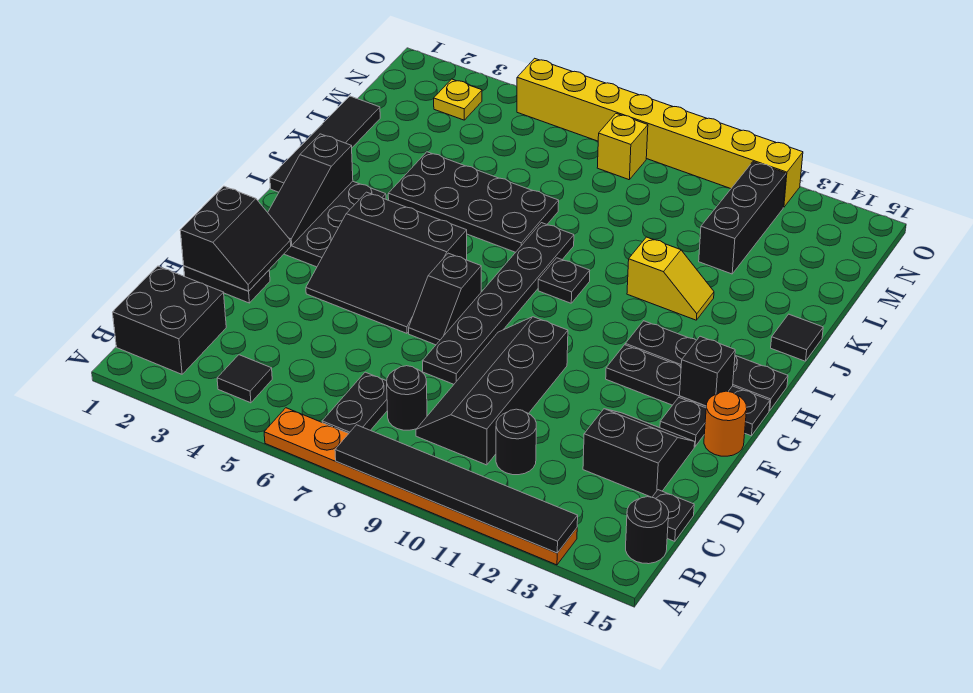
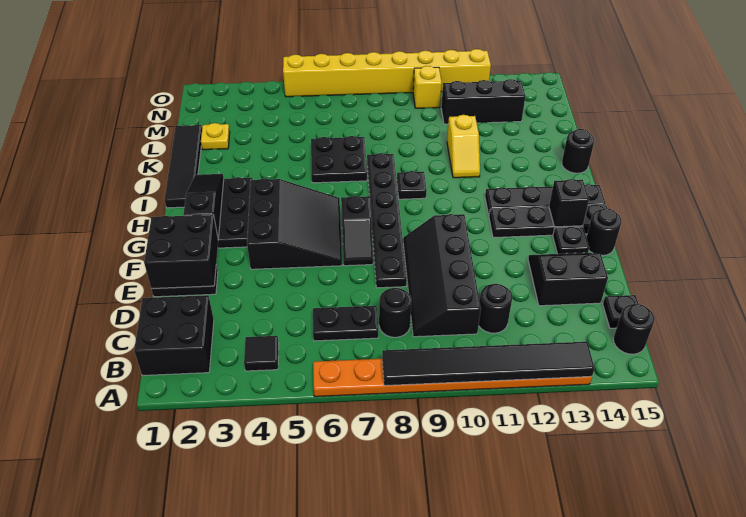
black 1x2 plate [322,372,387,433] -> black 1x2 plate turned to [313,306,378,341]
black 2x2 slope [180,186,291,291] -> black 2x2 brick [144,214,218,289]
black 3x3 slope [306,192,467,333] -> black 3x3 slope turned to [247,178,342,269]
orange 1x1 round brick [704,391,747,456] -> black 1x1 round brick [586,208,622,255]
black 1x3 slope [268,134,353,246] -> black 1x3 slope turned to [183,174,224,238]
black 2x4 plate [388,152,559,252] -> black 2x2 plate [311,136,367,183]
yellow 1x2 slope [627,237,714,320] -> yellow 1x2 slope turned to [447,115,480,178]
black 1x1 tile [771,314,823,361] -> black 1x1 round brick [562,129,594,173]
black 1x3 brick [699,162,786,274] -> black 1x3 brick turned to [441,79,526,124]
yellow 1x1 plate [434,79,482,120] -> yellow 1x1 plate moved to [201,123,230,150]
yellow 1x1 brick [597,114,648,180] -> yellow 1x1 brick moved to [413,66,442,108]

